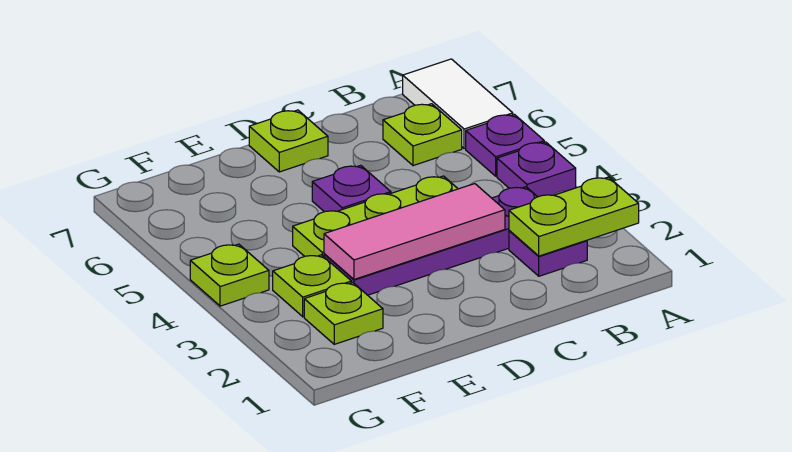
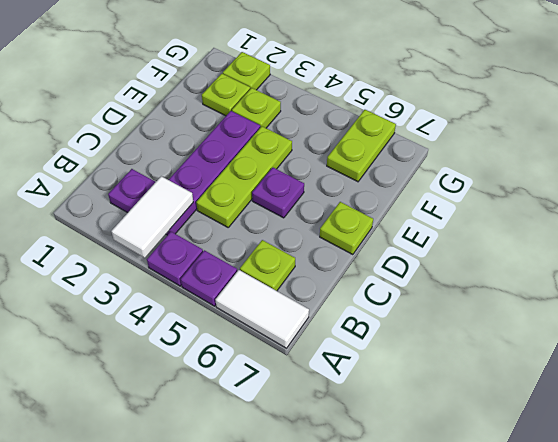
lime 1x2 plate [509,177,639,256] -> lime 1x2 plate moved to [327,110,396,182]
none -> white 1x2 tile [111,176,193,258]
pink 1x3 tile [324,184,505,279] -> none
lime 1x1 plate [190,244,269,306] -> lime 1x1 plate moved to [223,52,270,90]

